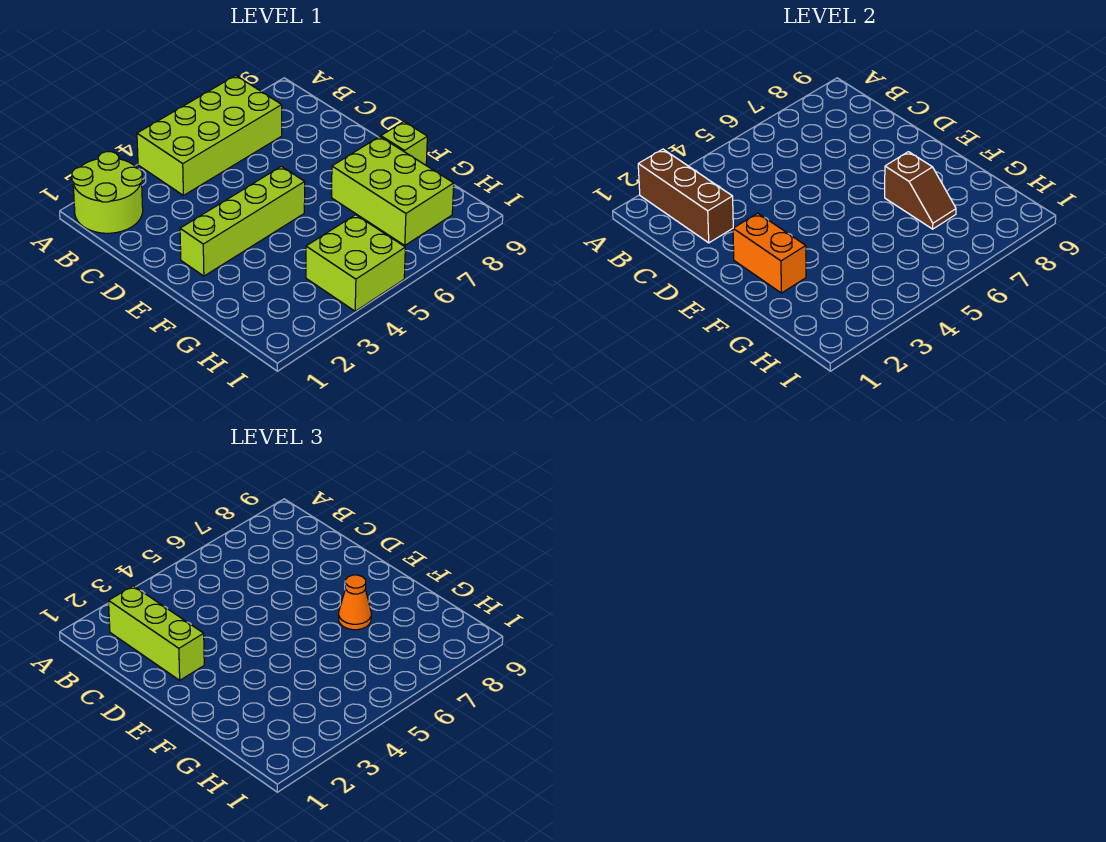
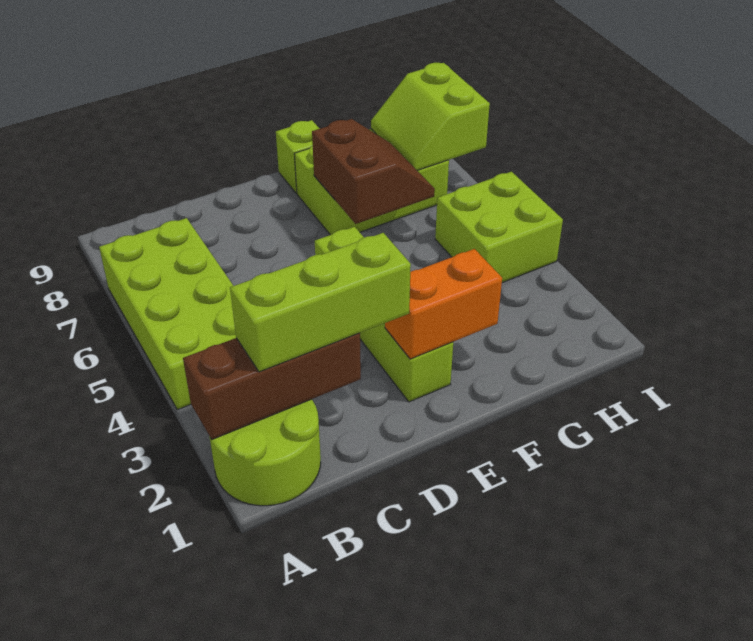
brown 1x2 slope [885,152,956,229] -> brown 2x2 slope [312,119,435,224]
orange 1x1 cone [339,575,371,630] -> none
none -> lime 2x2 slope [371,63,490,171]

